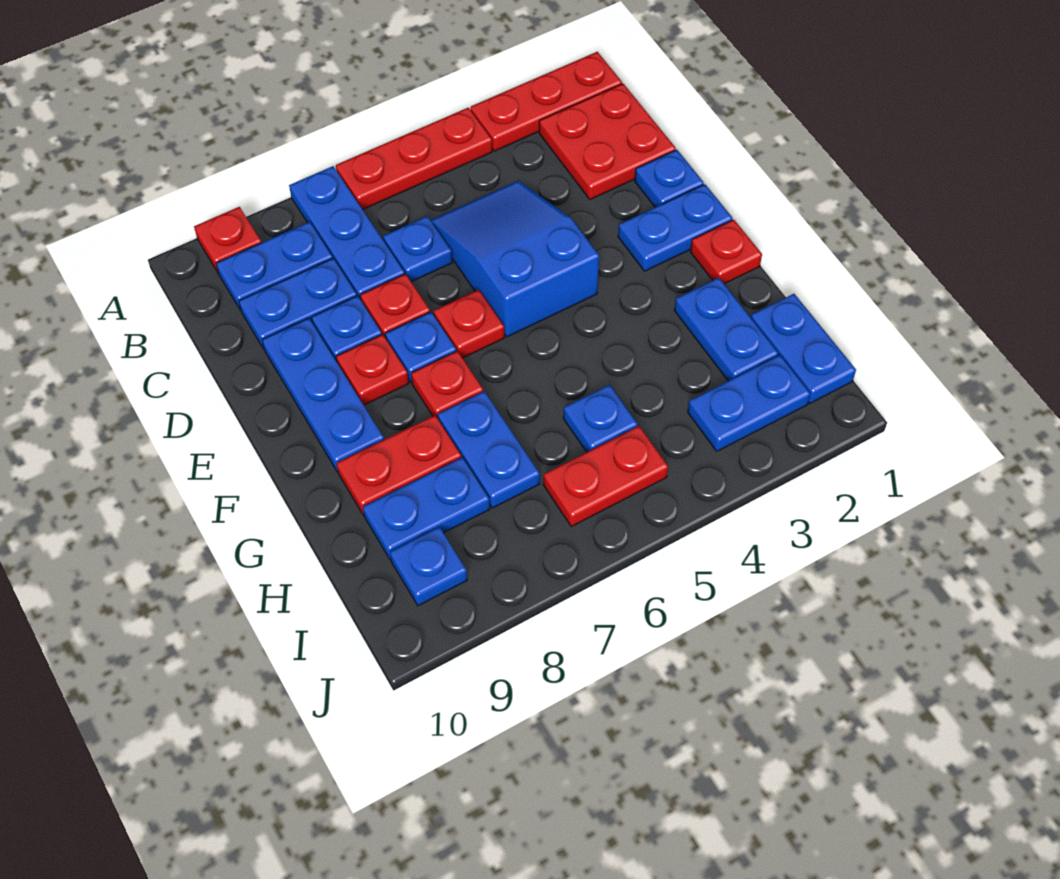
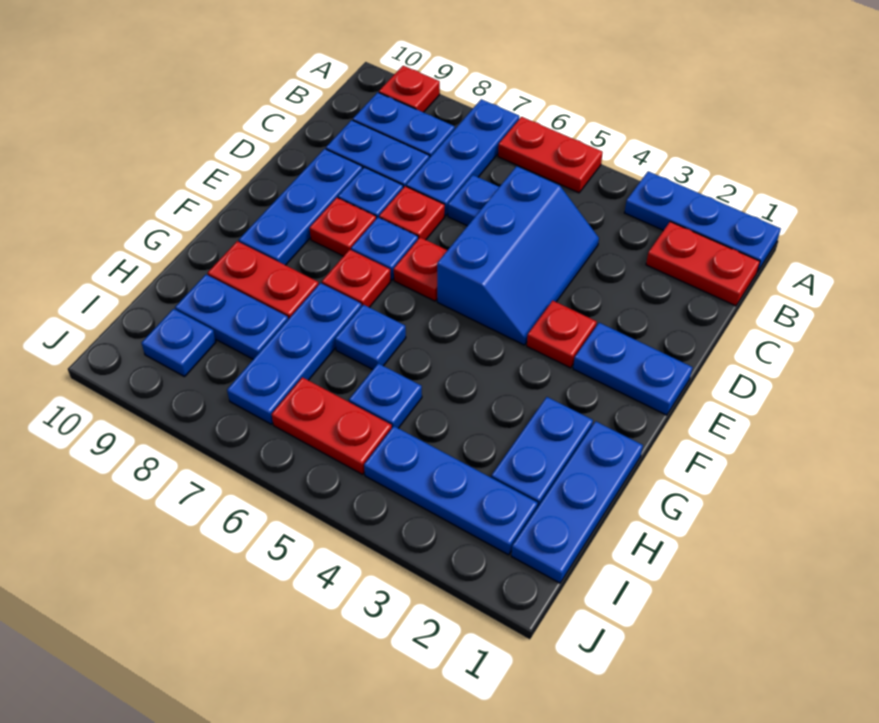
red 1x3 plate [471,52,622,151] -> blue 1x3 plate [624,171,781,272]
red 1x3 plate [336,108,492,209] -> red 1x2 plate [498,117,603,193]
red 2x2 plate [539,84,676,200] -> red 1x2 plate [646,222,760,306]
blue 2x3 slope [431,181,599,337] -> blue 2x3 slope turned to [437,166,599,345]
blue 1x1 plate [635,150,704,207] -> blue 1x1 plate moved to [335,305,406,370]
red 1x1 plate [690,220,762,284] -> red 1x1 plate moved to [527,301,597,368]
blue 1x2 plate [438,391,540,508] -> blue 1x3 plate [227,283,362,424]
blue 1x2 plate [751,294,856,403] -> blue 1x3 plate [511,421,643,583]
blue 1x2 plate [688,355,810,451] -> blue 1x3 plate [364,426,538,555]

